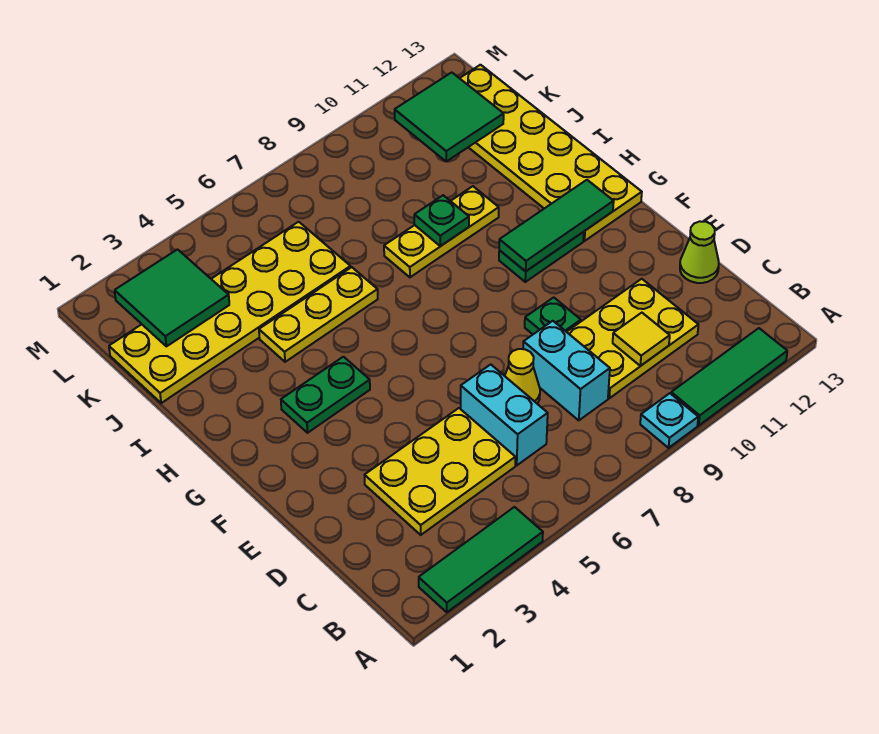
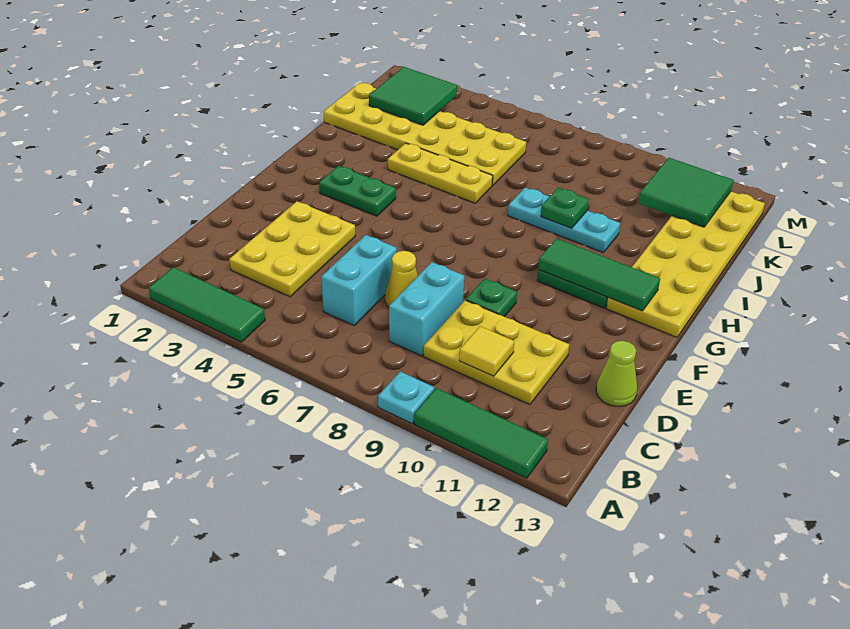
yellow 2x3 plate [365,408,515,535] -> yellow 2x3 plate turned to [229,201,355,297]
yellow 1x3 plate [384,186,499,277] -> cyan 1x3 plate [508,188,620,253]

